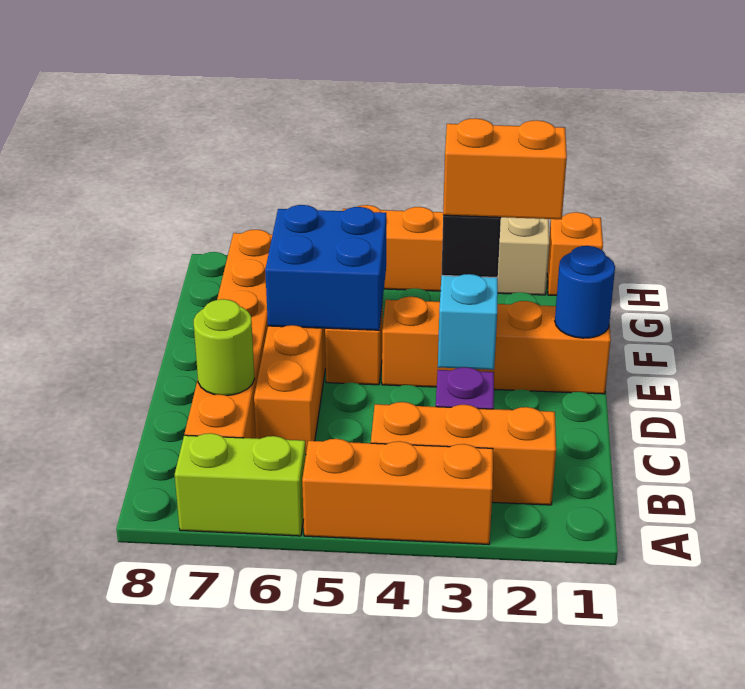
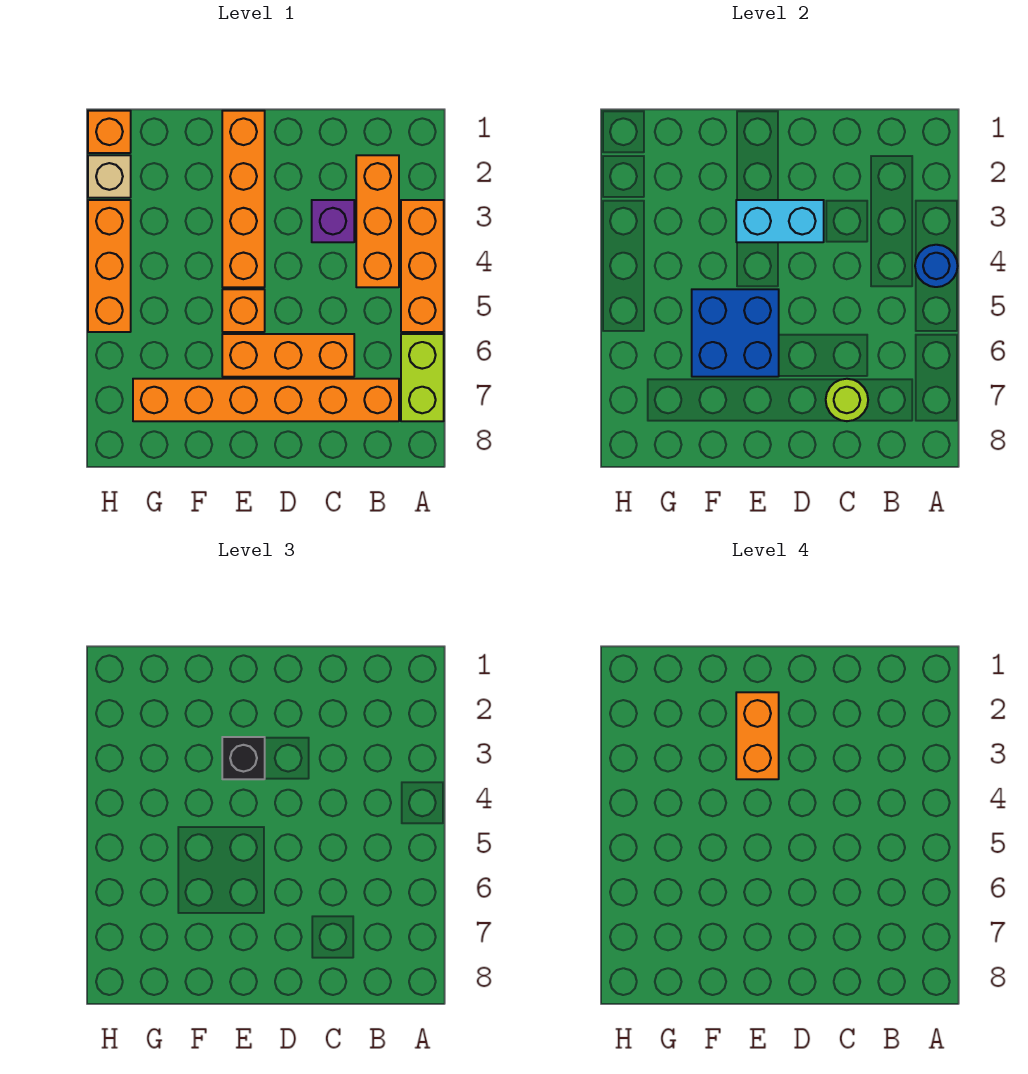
blue 1x1 round brick [555,246,615,338] -> blue 1x1 round brick moved to [915,245,958,287]

